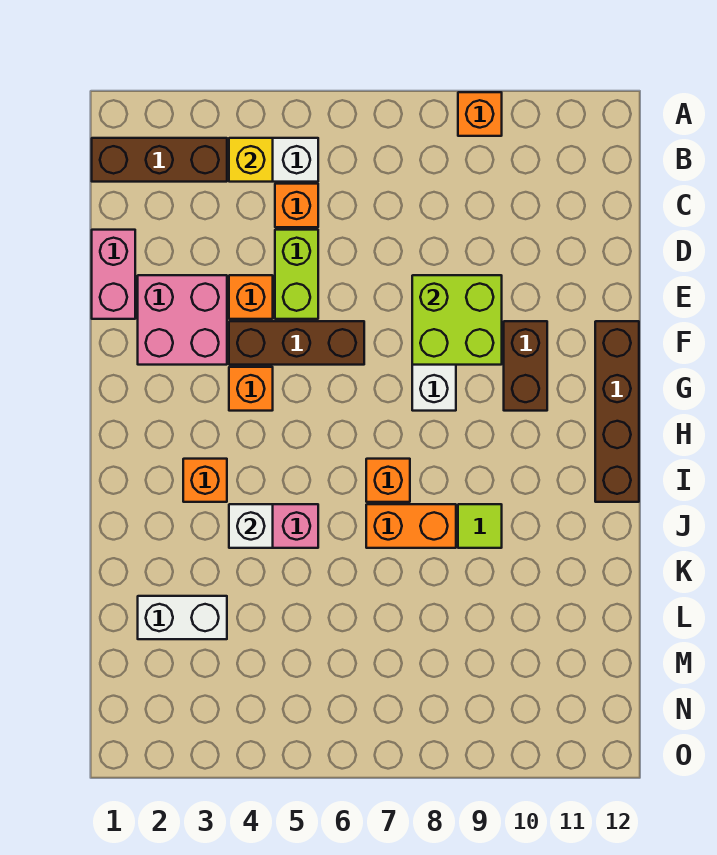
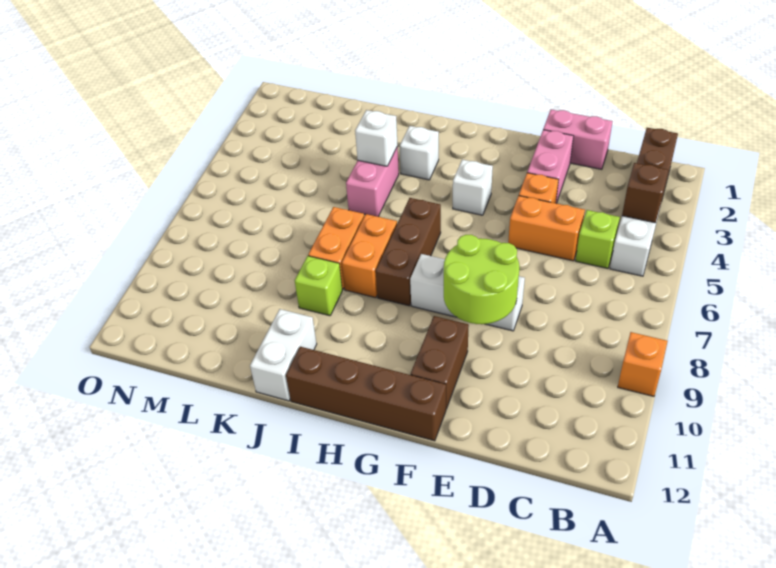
yellow 1x1 brick [229,138,273,182] -> brown 1x1 brick [622,163,668,223]
orange 1x1 brick [275,184,318,227] -> lime 1x1 brick [575,210,620,268]
lime 1x2 brick [275,230,318,319] -> orange 1x2 brick [508,196,585,261]
pink 2x2 brick [138,275,227,365] -> pink 1x2 brick [527,130,573,203]
lime 2x2 brick [412,275,502,365] -> lime 2x2 round brick [444,235,519,324]
brown 1x3 brick [229,321,364,365] -> brown 1x3 brick moved to [376,198,441,306]
brown 1x2 brick [504,321,547,411] -> brown 1x2 brick turned to [411,316,469,409]
orange 1x1 brick [229,367,273,411] -> white 1x1 brick [453,160,493,215]
orange 1x1 brick [183,459,227,502] -> white 1x1 brick [400,126,439,180]
orange 1x1 brick [366,459,410,502] -> orange 1x2 brick [342,214,397,298]
lime 1x1 tile [458,504,502,548] -> lime 1x1 brick [295,256,342,316]
white 1x2 brick [138,596,227,639] -> white 1x2 brick moved to [250,309,317,401]

